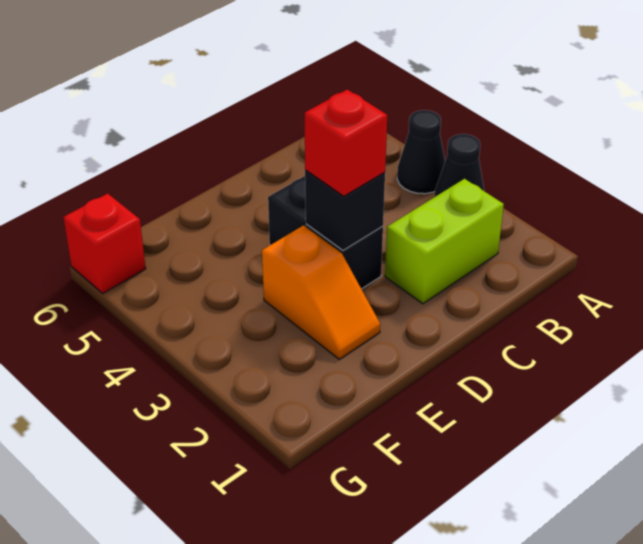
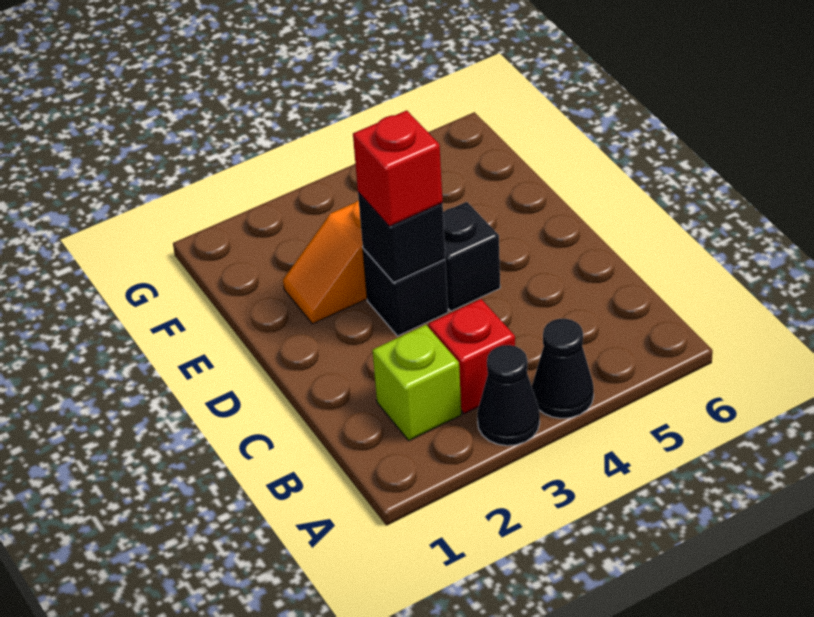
lime 1x2 brick [385,179,504,304] -> lime 1x1 brick [372,325,461,441]
red 1x1 brick [63,194,146,293] -> red 1x1 brick moved to [429,299,515,414]

